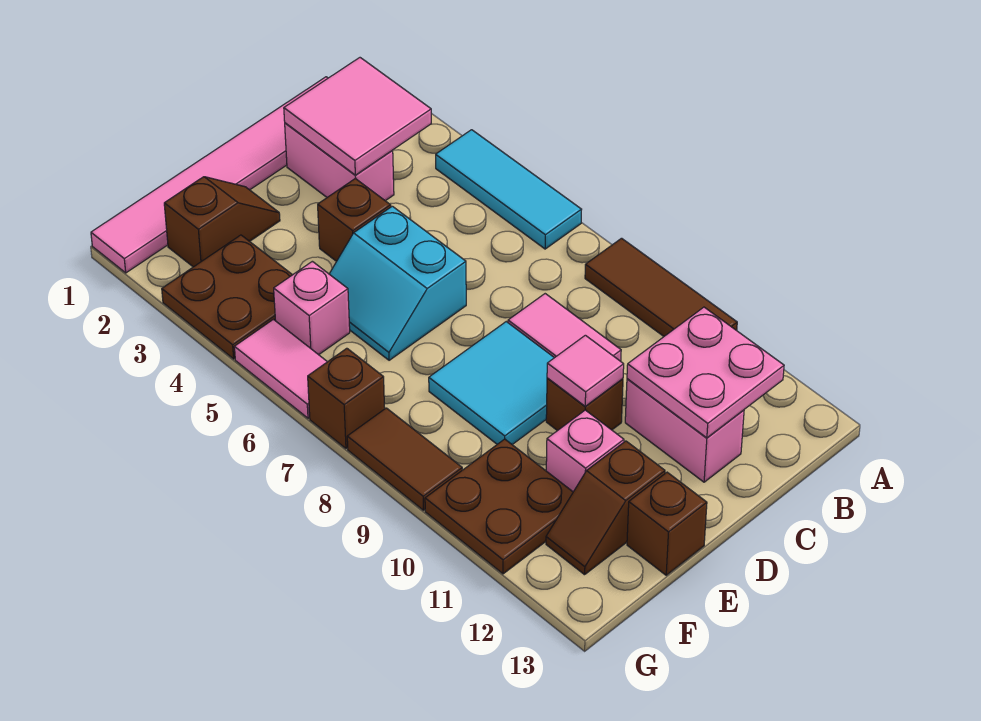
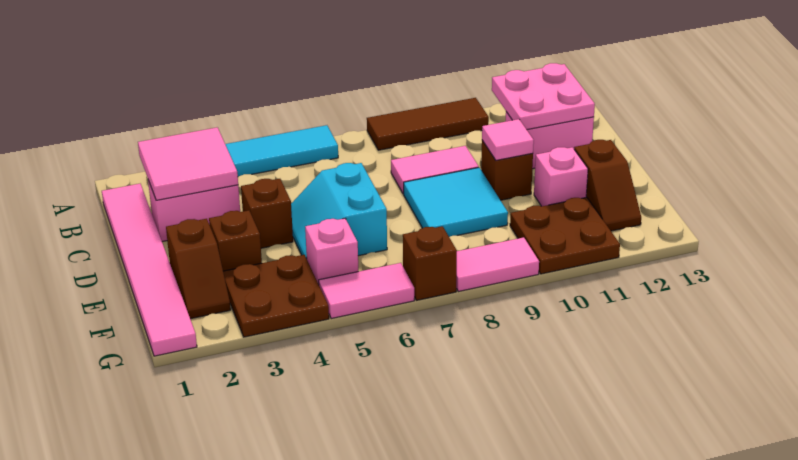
cyan 2x2 slope [329,206,466,360] -> cyan 2x2 slope turned to [291,163,387,258]
brown 1x2 slope [164,177,280,267] -> brown 1x2 slope turned to [166,219,231,319]
brown 1x1 brick [627,472,707,575] -> brown 1x1 brick moved to [209,210,262,271]
brown 1x2 tile [347,408,462,510] -> pink 1x2 tile [456,237,539,292]

